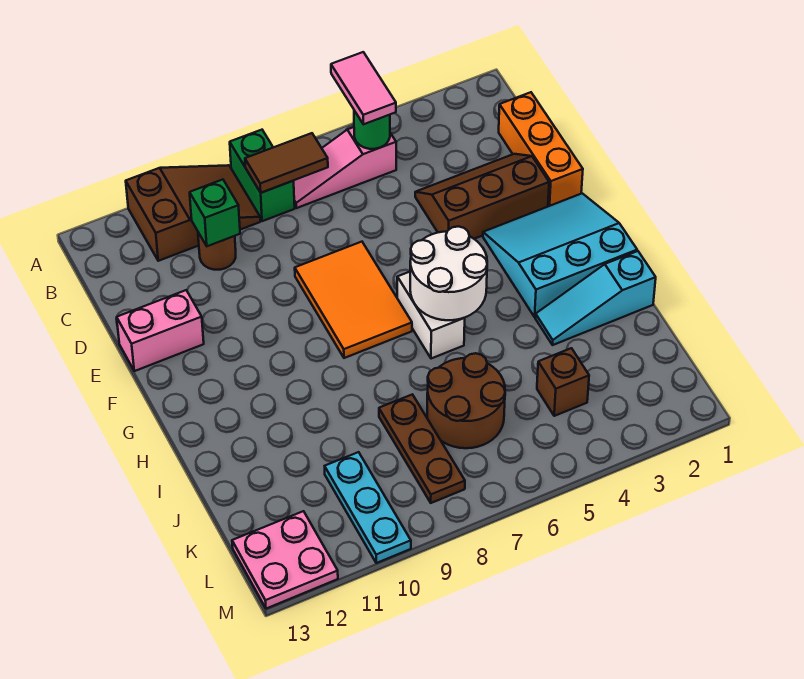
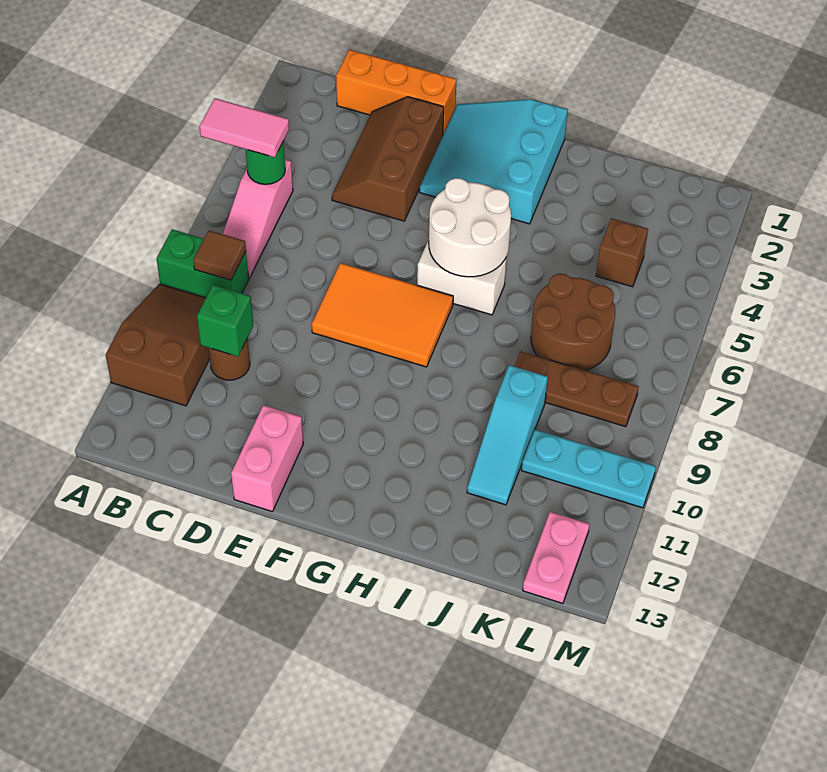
brown 1x2 tile [245,133,328,193] -> brown 1x1 tile [193,231,246,280]
cyan 1x3 slope [535,251,656,345] -> cyan 1x3 slope moved to [467,365,548,505]
pink 2x2 plate [232,511,338,609] -> pink 1x2 plate [523,512,590,604]

